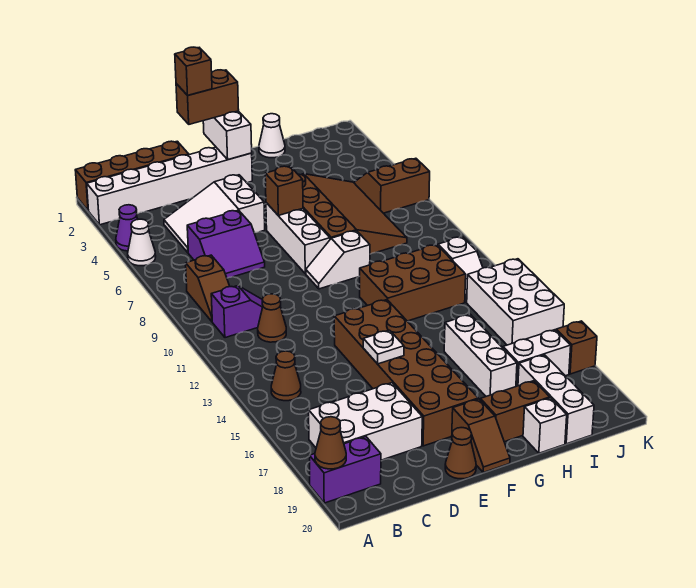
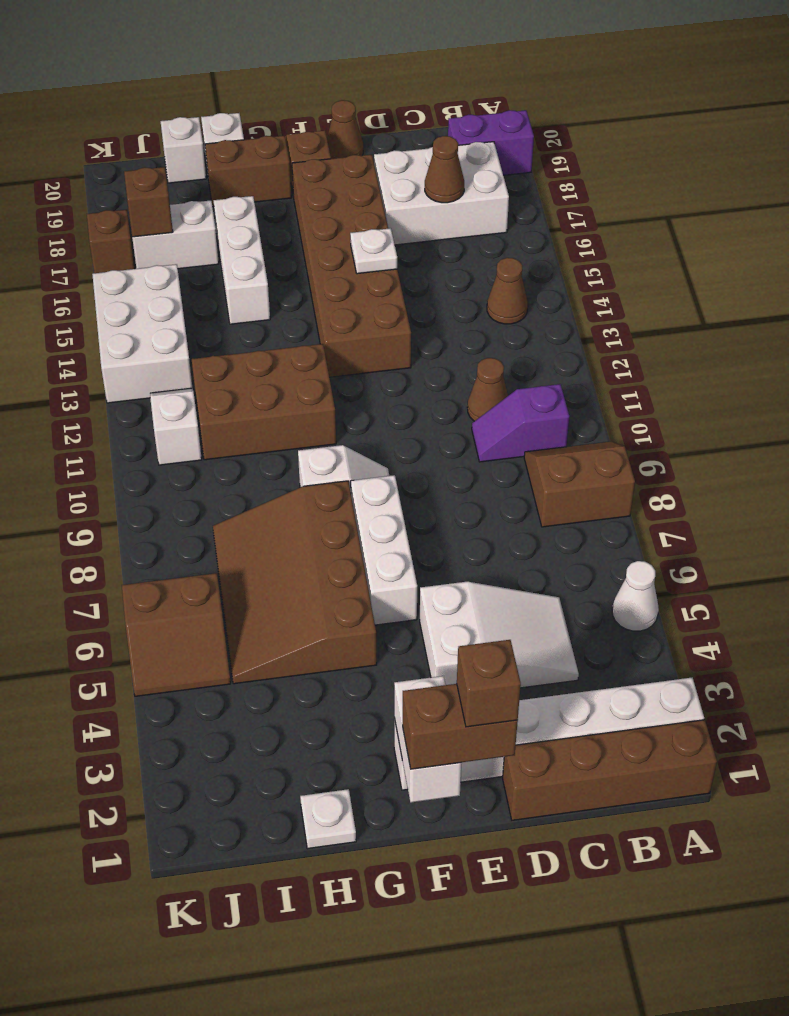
purple 1x1 cone [116,205,138,251] -> none
brown 1x1 cone [315,417,346,469] -> brown 1x1 cone moved to [425,136,464,203]
brown 1x2 slope [186,255,230,321] -> brown 2x2 slope [524,441,635,527]
purple 2x2 slope [187,210,265,278] -> none
brown 1x1 brick [265,166,303,215] -> brown 1x1 brick moved to [124,167,173,237]
white 1x1 cone [259,114,285,158] -> white 1x1 plate [300,789,356,849]
white 1x3 brick [518,355,594,444] -> white 1x1 brick [161,117,206,183]

